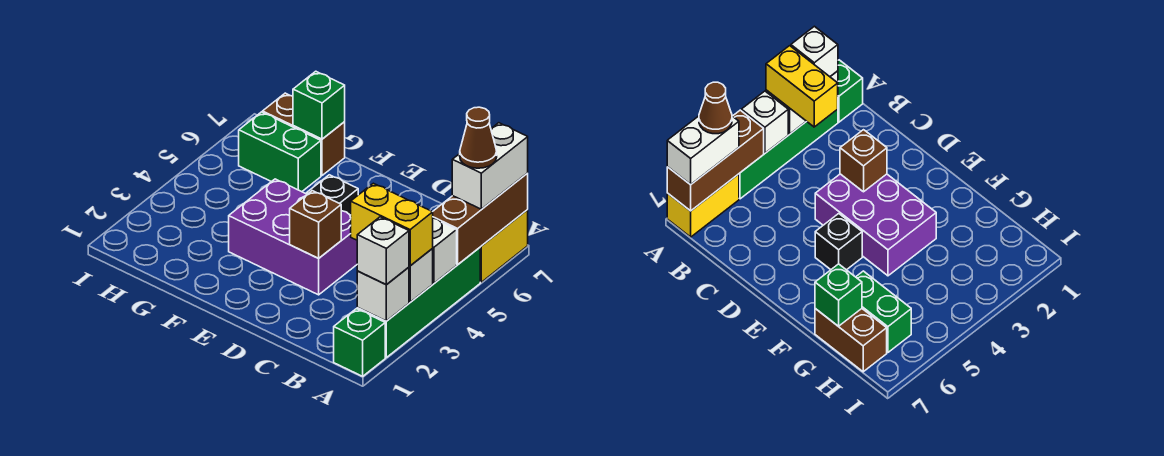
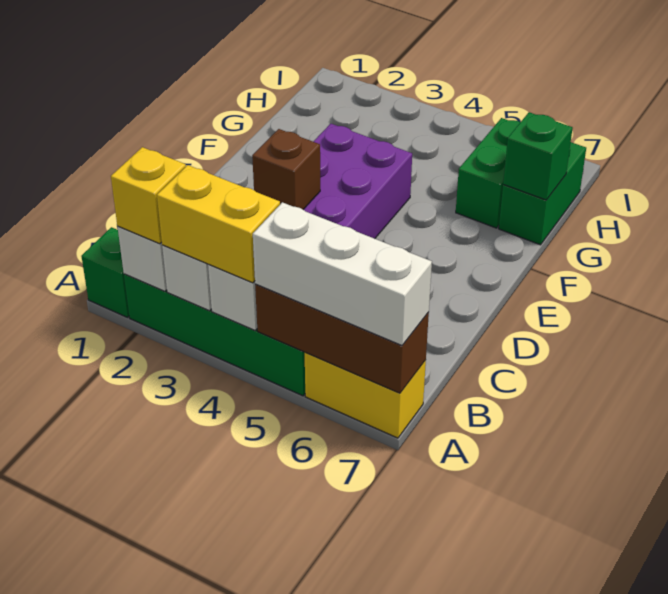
white 1x1 brick [357,217,409,285] -> yellow 1x1 brick [111,147,186,244]
yellow 1x2 brick [351,183,433,266] -> yellow 1x2 brick turned to [157,165,280,283]
white 1x2 brick [452,123,528,209] -> white 1x3 brick [253,202,432,345]
brown 1x1 cone [460,107,497,168] -> none
black 1x1 brick [307,175,358,215] -> none
brown 1x2 brick [263,93,345,175] -> green 1x2 brick [499,142,586,245]

